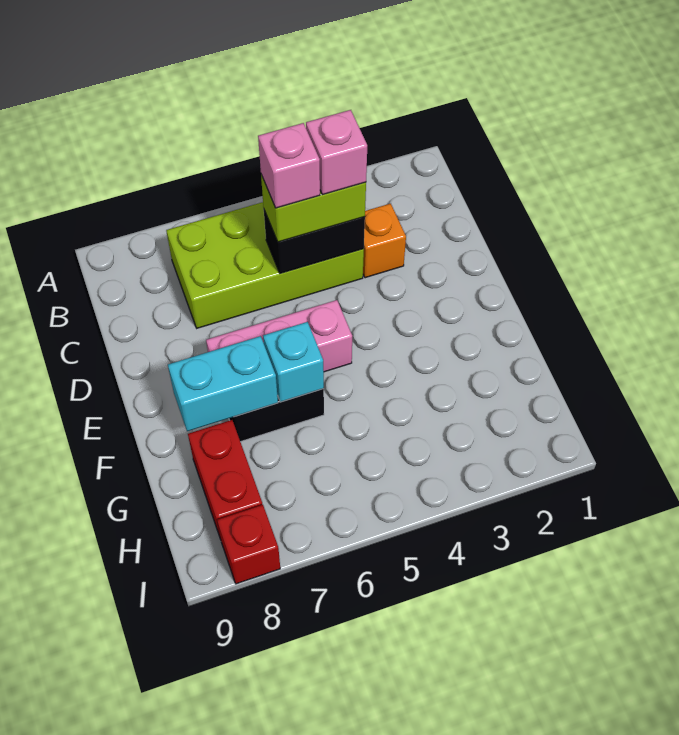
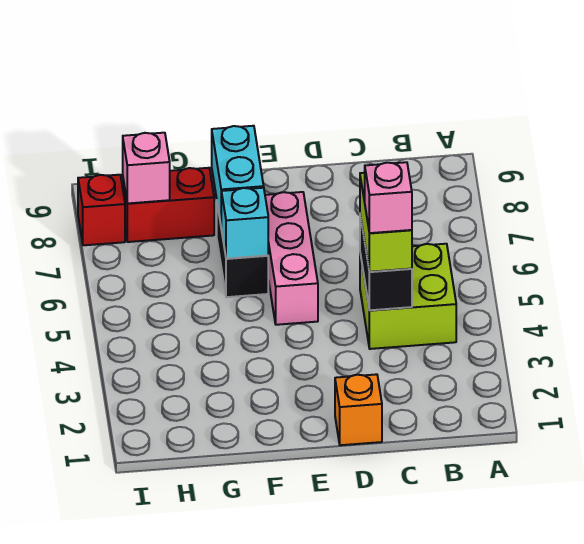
lime 2x4 brick [166,202,364,328] -> lime 2x2 brick [360,244,456,349]
orange 1x1 brick [363,204,406,278] -> orange 1x1 brick moved to [335,374,382,445]
pink 1x1 brick [258,123,320,208] -> pink 1x1 brick moved to [123,133,170,203]

